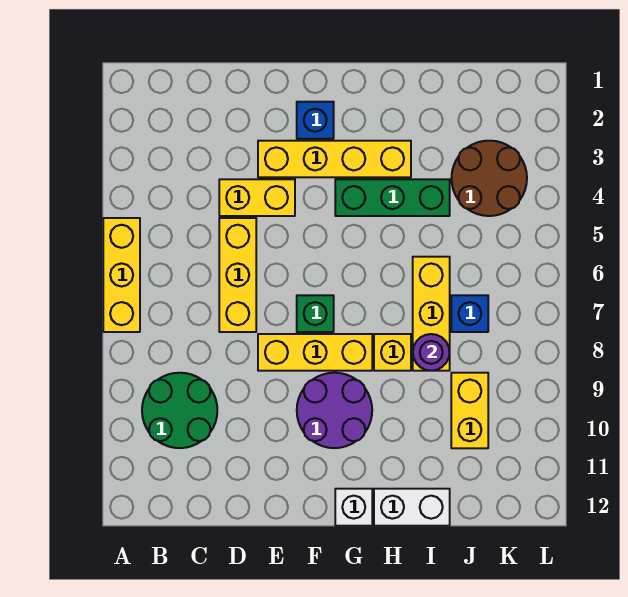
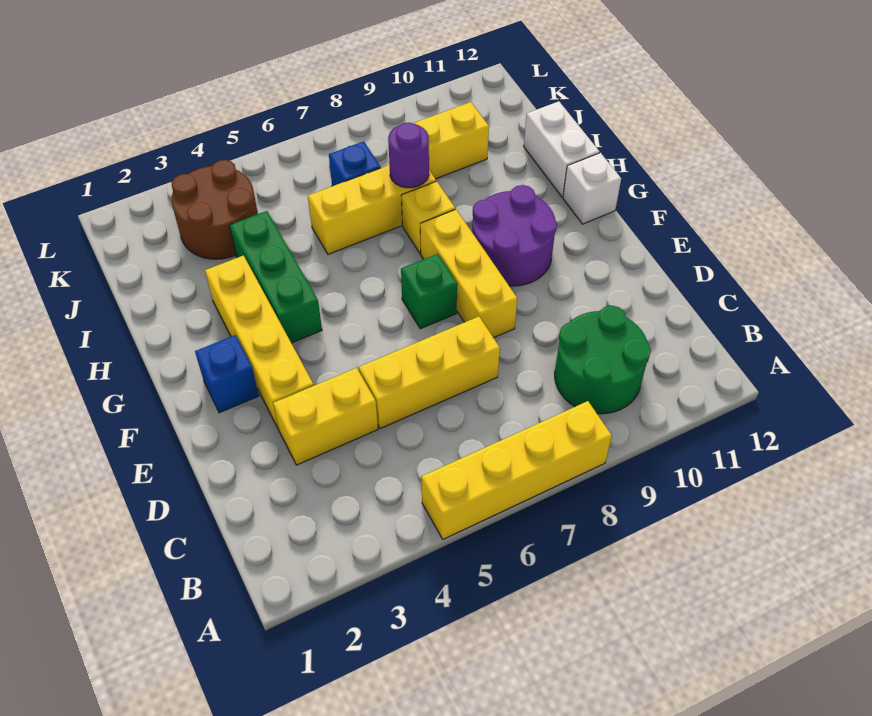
yellow 1x3 brick [103,218,140,332] -> yellow 1x4 brick [421,401,612,539]
yellow 1x2 brick [219,179,295,216] -> yellow 1x2 brick turned to [273,368,378,465]

